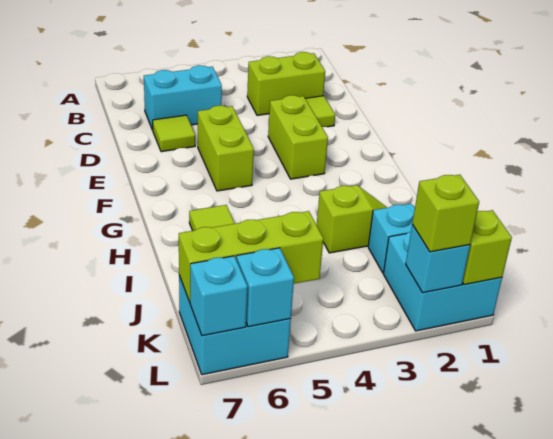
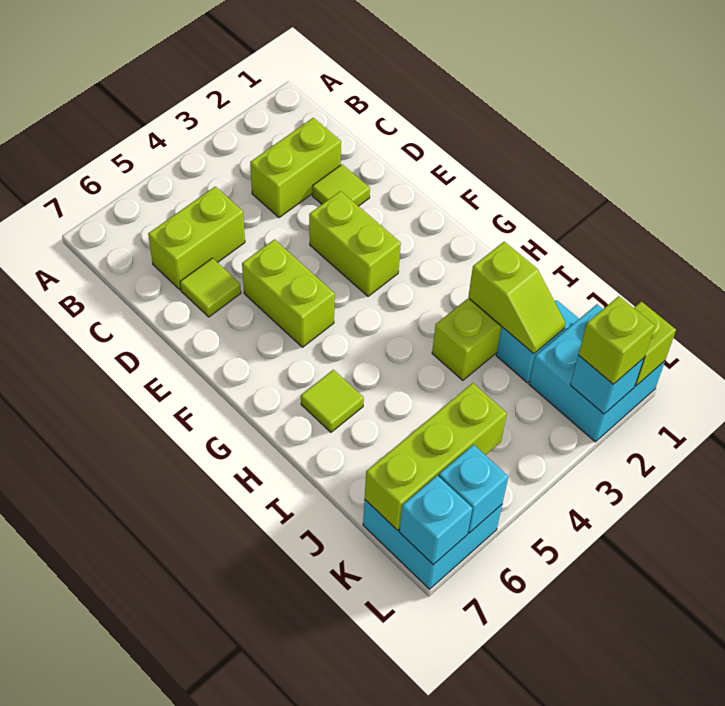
cyan 1x2 brick [144,65,222,130] -> lime 1x2 brick [148,187,245,290]
none -> lime 1x2 slope [468,242,565,354]

